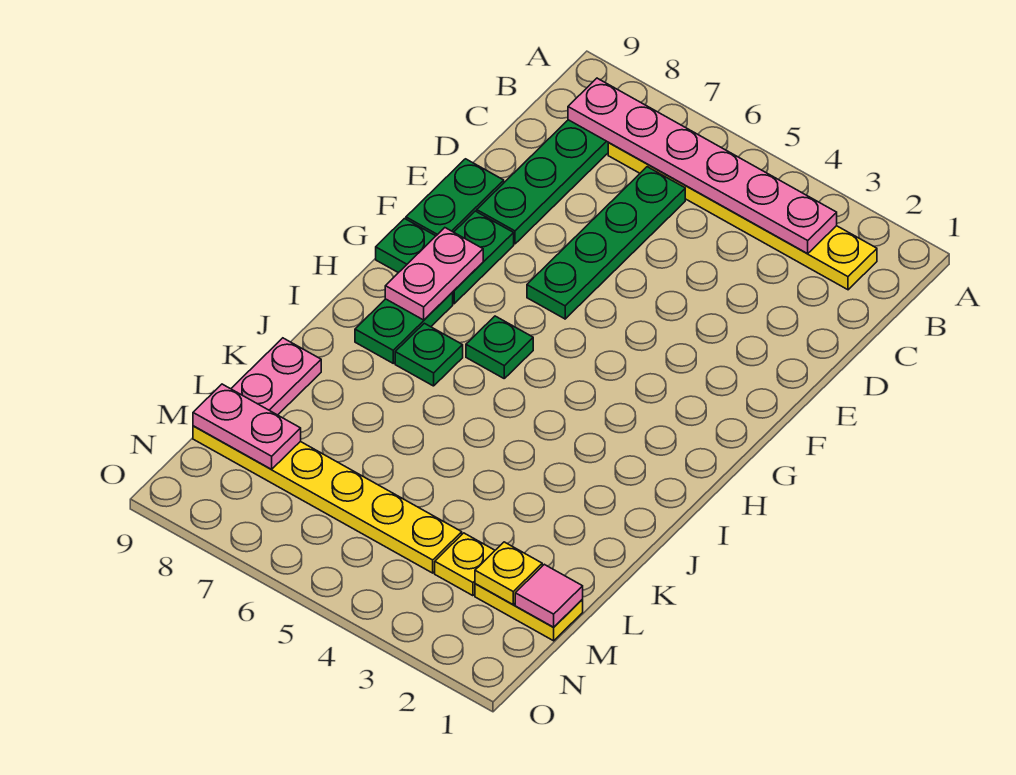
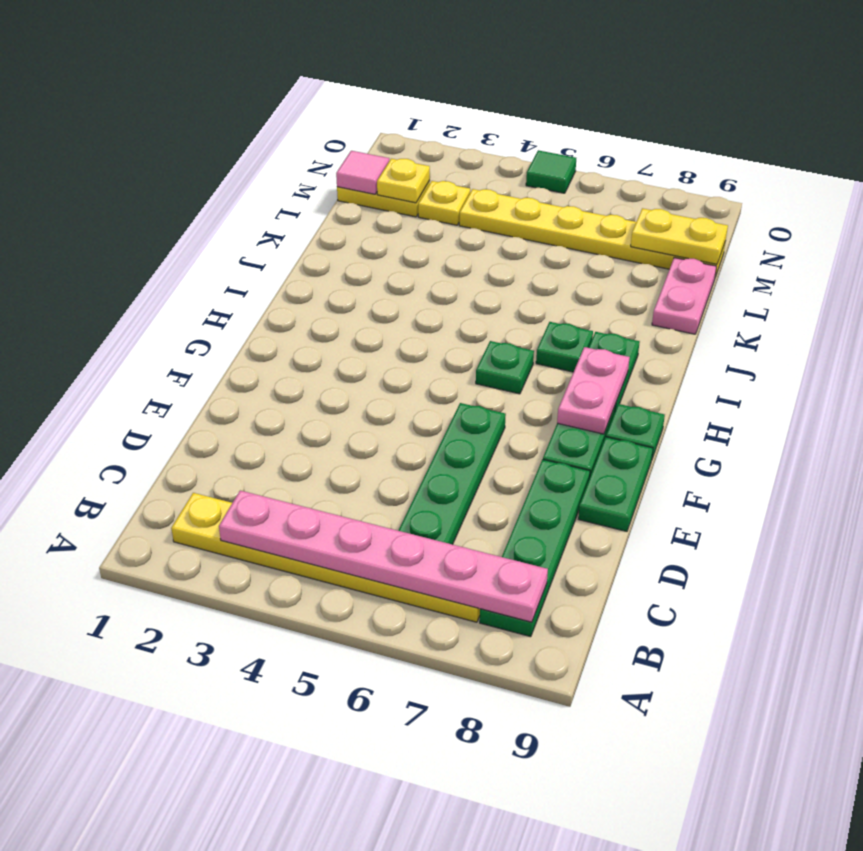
pink 1x2 plate [193,384,301,469] -> yellow 1x2 plate [631,208,728,264]
none -> green 1x1 tile [526,150,576,193]

